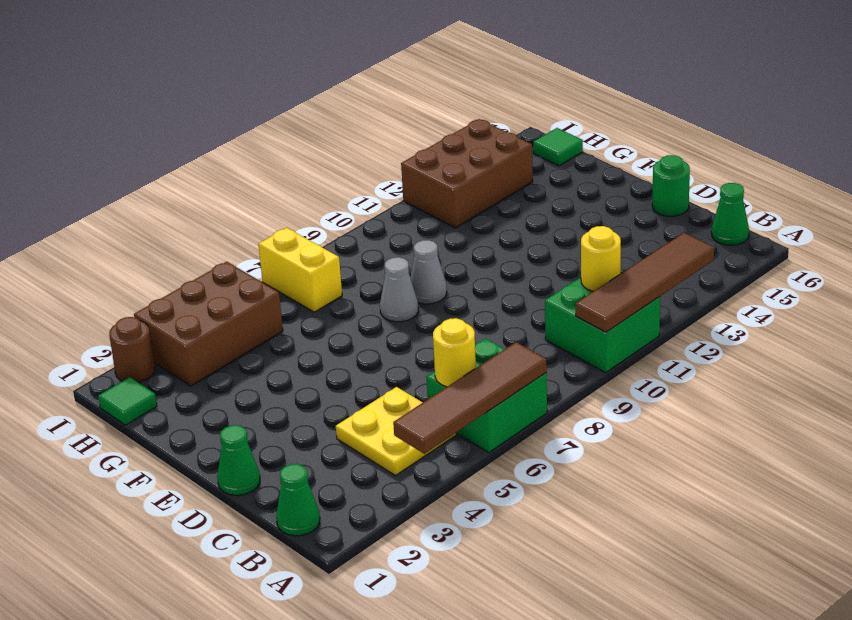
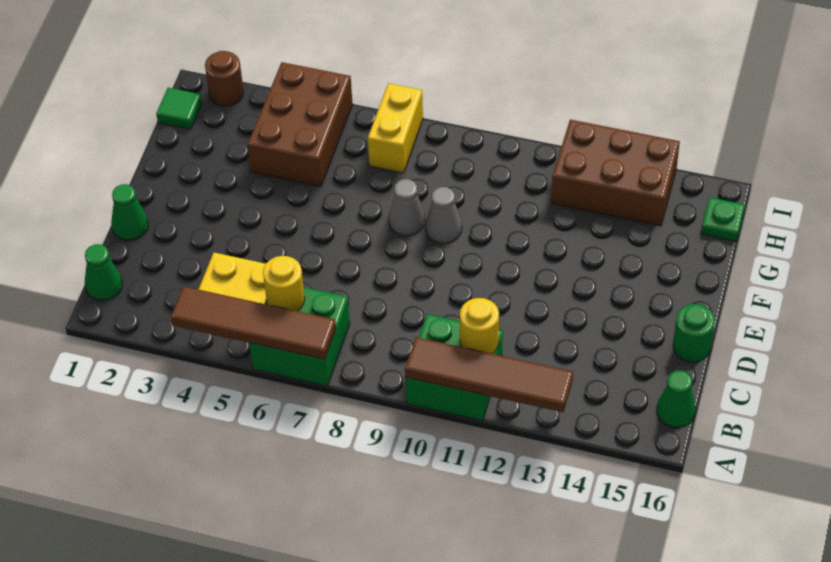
brown 2x3 brick [134,262,283,386] -> brown 2x3 brick turned to [248,62,353,187]
green 1x1 tile [533,128,583,166] -> green 1x1 plate [701,197,745,242]

